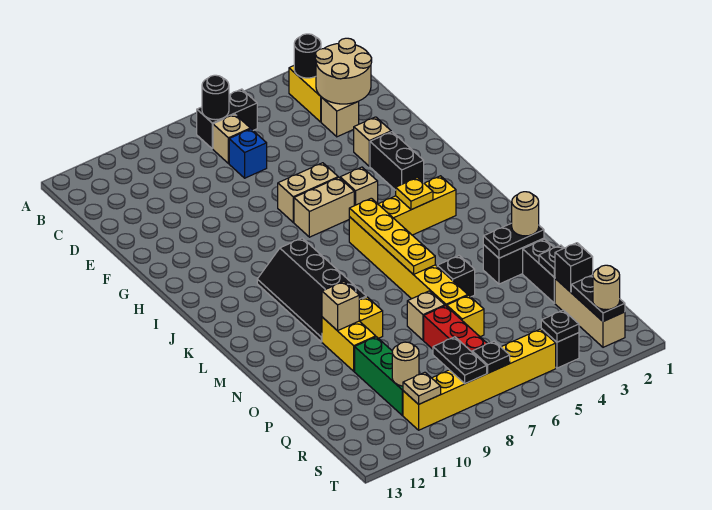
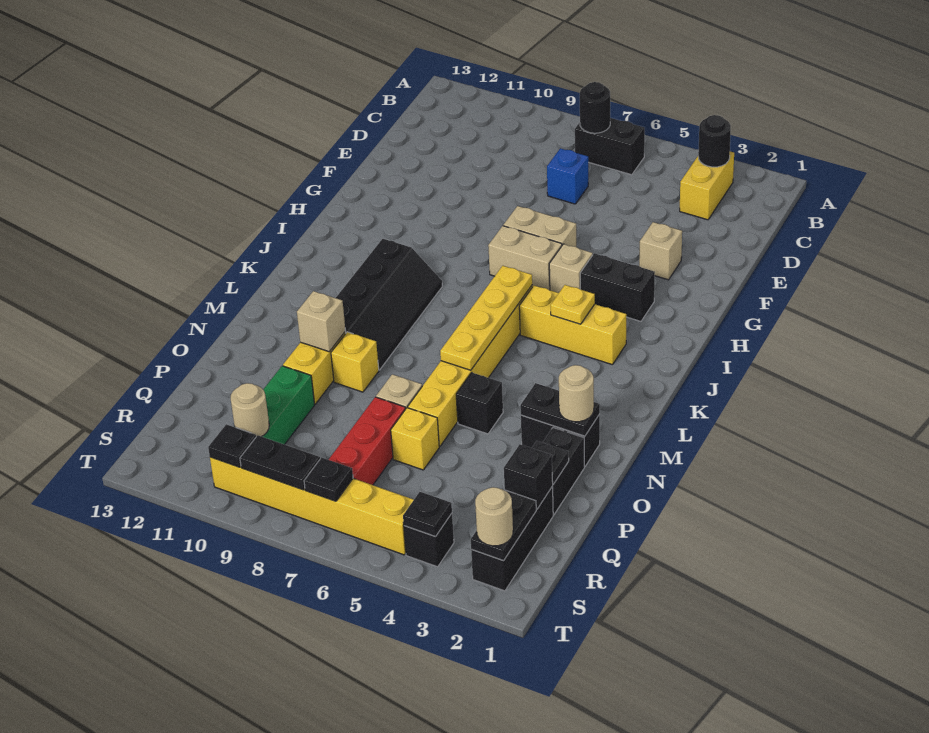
tan 2x2 round brick [315,38,372,104] -> none
tan 1x1 brick [213,114,250,163] -> none
tan 1x1 brick [321,97,359,137] -> none
black 1x2 brick [370,132,424,190] -> black 1x2 brick turned to [580,253,655,321]
black 2x4 slope [257,238,366,342] -> black 2x4 slope turned to [336,239,442,370]
tan 1x3 brick [555,279,625,347] -> black 1x3 brick [471,486,553,591]
black 1x2 plate [433,337,487,384] -> black 1x2 plate turned to [240,435,320,490]
tan 1x1 plate [403,372,441,404] -> black 1x1 plate [208,424,256,467]

